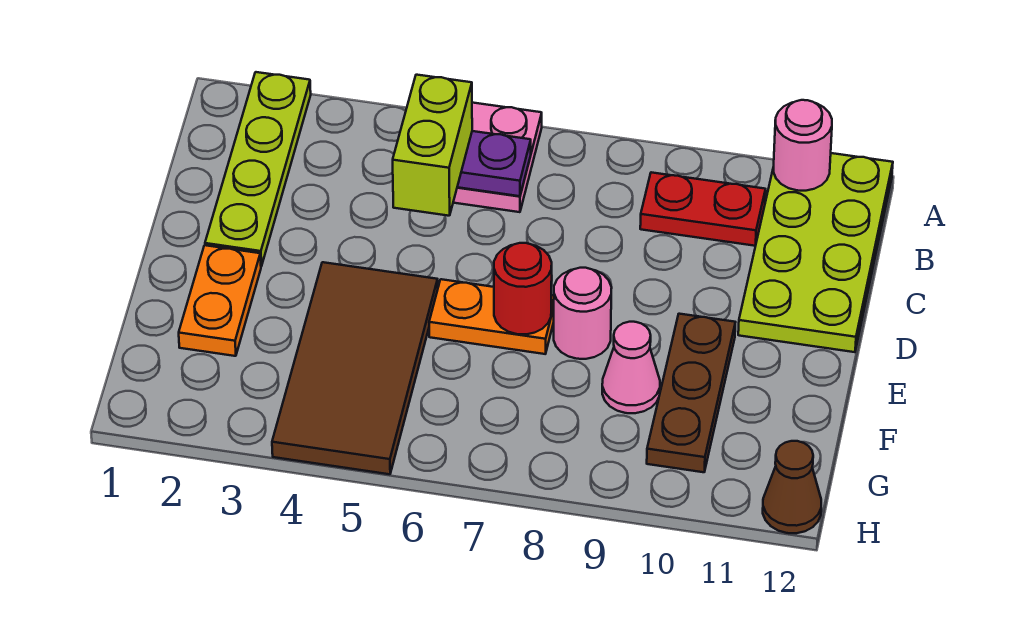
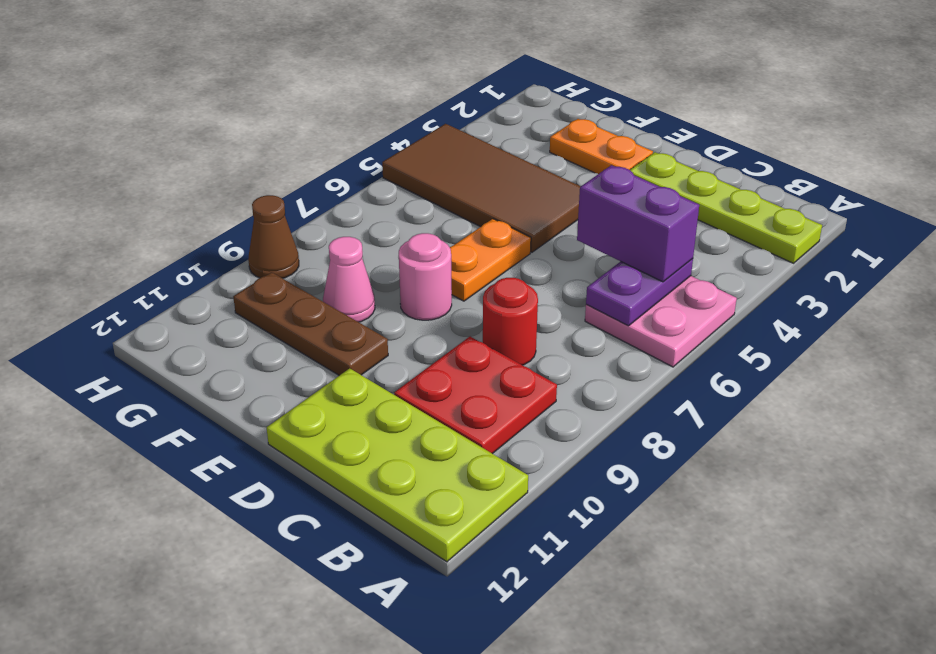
pink 1x1 round brick [774,100,832,191] -> none
lime 1x2 brick [393,75,472,216] -> purple 1x2 brick [577,165,699,282]
red 1x2 plate [640,172,766,246] -> red 2x2 plate [394,337,557,454]
red 1x1 round brick [494,243,552,334] -> red 1x1 round brick moved to [483,278,538,365]
brown 1x1 cone [763,441,821,533] -> brown 1x1 cone moved to [248,195,299,278]

